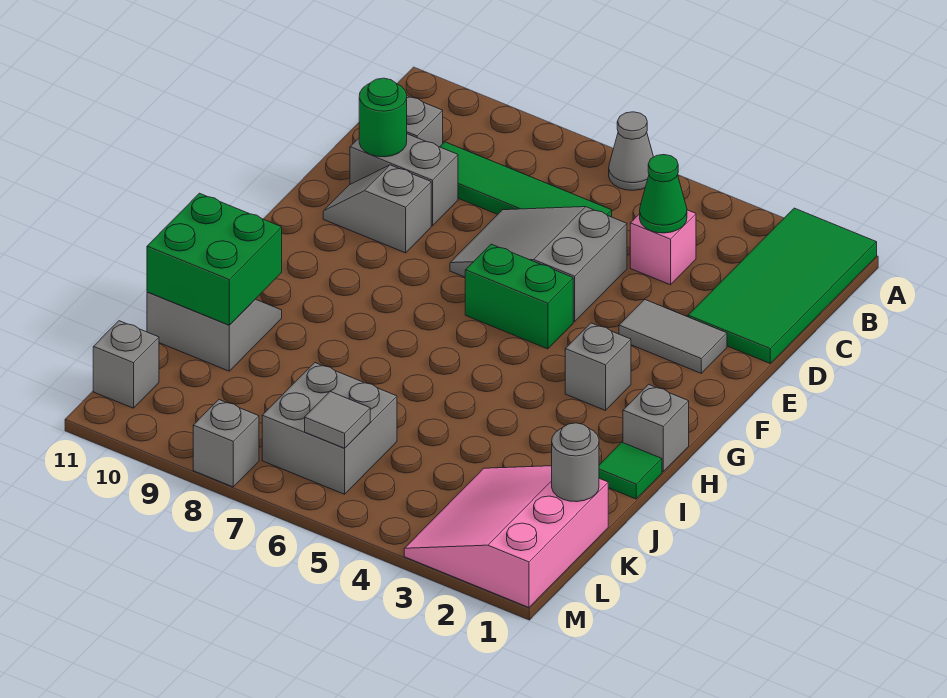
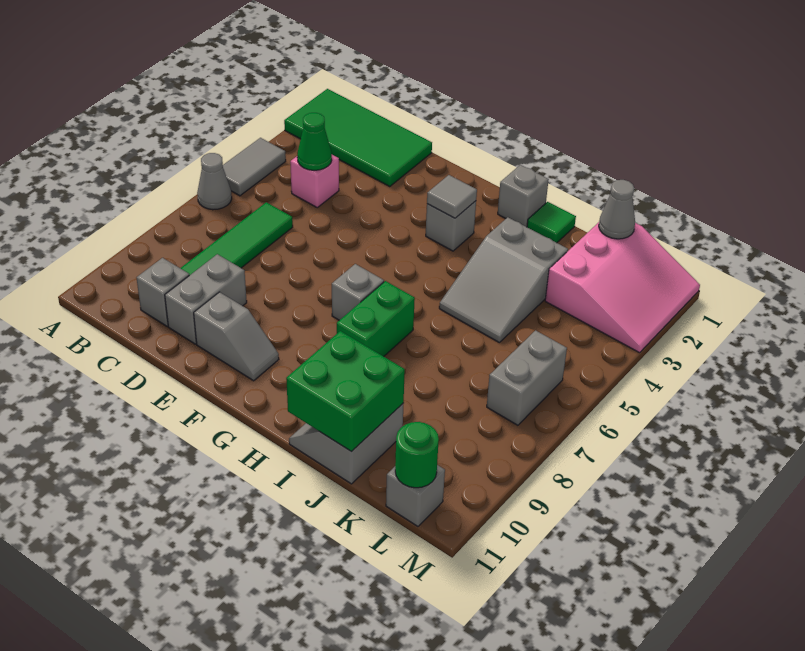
grey 2x3 slope [450,207,627,322] -> grey 2x3 slope moved to [439,217,568,343]
green 1x1 round brick [359,78,407,157] -> green 1x1 round brick moved to [395,422,439,488]
grey 1x2 tile [619,299,727,373] -> grey 1x2 tile moved to [223,138,286,196]
grey 1x2 slope [323,165,431,253] -> grey 1x2 slope turned to [194,292,279,381]
green 1x2 brick [465,244,573,349] -> green 1x2 brick moved to [337,281,415,356]
pink 3x3 slope [404,466,608,607] -> pink 3x3 slope turned to [545,222,700,353]
grey 1x1 round brick [552,423,599,502] -> grey 1x1 cone [599,180,635,239]
grey 2x2 brick [262,363,397,494] -> grey 1x2 brick [487,330,567,425]
grey 1x1 tile [305,392,370,448] -> grey 1x1 tile moved to [427,175,477,218]
grey 1x1 brick [193,400,259,487] -> grey 1x1 brick moved to [332,264,384,320]

